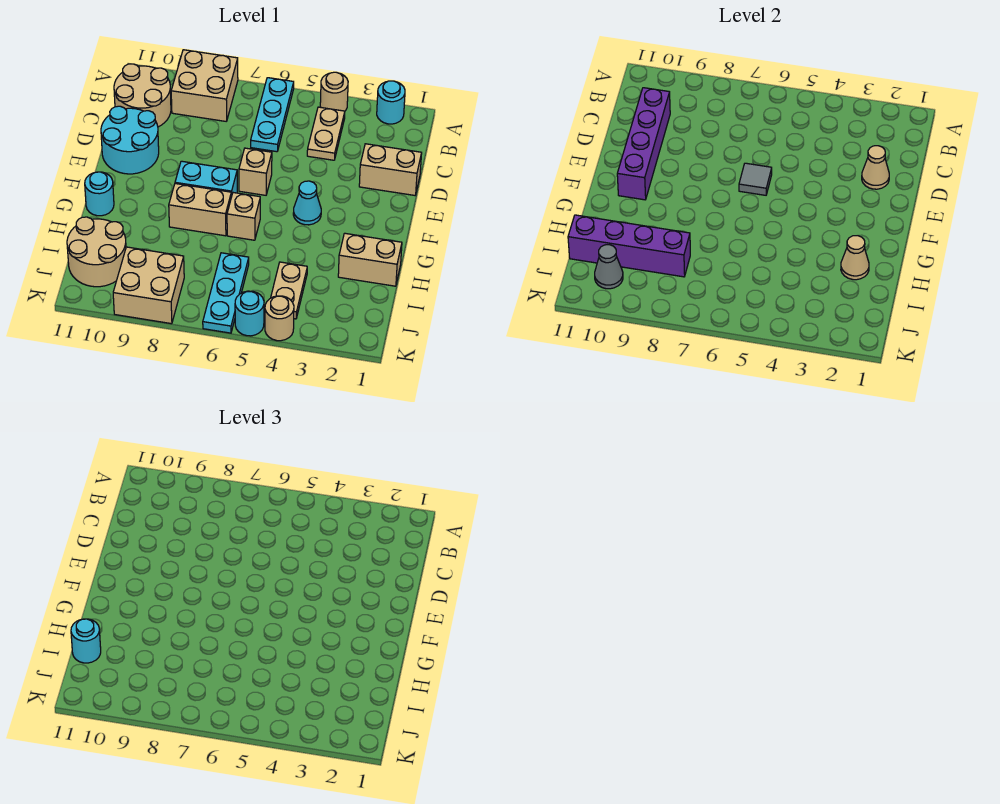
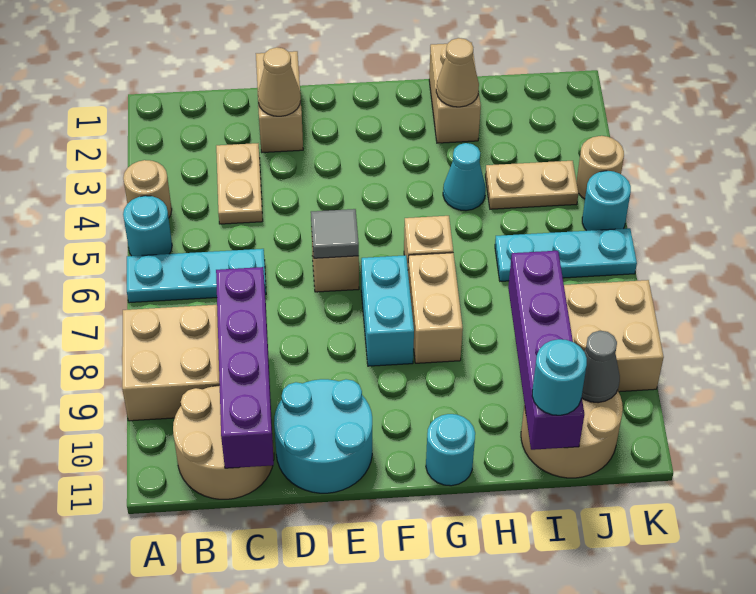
cyan 1x1 round brick [377,81,405,124] -> cyan 1x1 round brick moved to [123,196,172,256]
tan 1x2 plate [307,107,345,160] -> tan 1x2 plate turned to [216,143,263,224]
purple 1x4 brick [617,88,670,200] -> purple 1x4 brick turned to [216,267,274,468]
cyan 1x1 cone [293,181,321,225] -> cyan 1x1 cone moved to [443,143,486,211]

